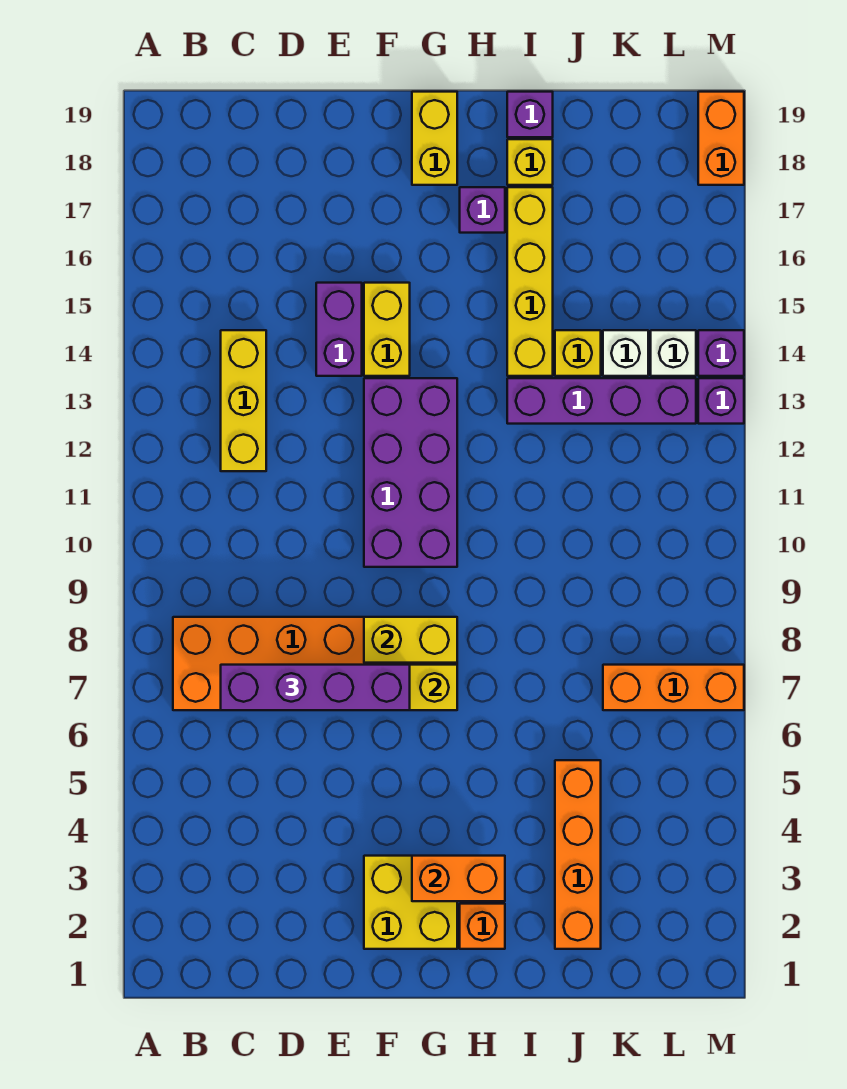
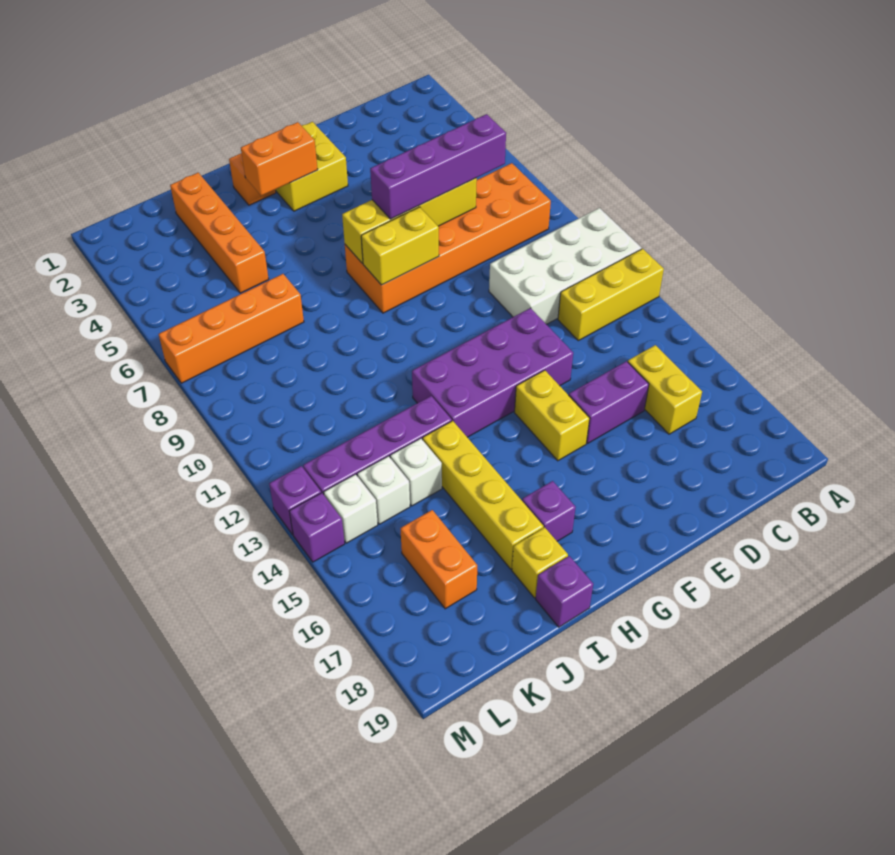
none -> white 2x4 brick [489,208,641,324]
yellow 1x3 brick [221,330,266,471] -> yellow 1x3 brick turned to [558,249,664,341]
purple 1x2 brick [316,283,362,376] -> purple 1x2 brick turned to [569,361,649,443]
purple 2x4 brick [364,378,457,567] -> purple 2x4 brick turned to [412,308,573,437]
yellow 1x2 brick [412,92,457,185] -> yellow 1x2 brick moved to [628,345,702,434]
yellow 1x1 brick [555,330,601,376] -> white 1x1 brick [390,438,442,506]
orange 1x3 brick [603,665,744,710] -> orange 1x4 brick [159,274,304,383]
orange 1x2 brick [698,92,744,185] -> orange 1x2 brick moved to [400,510,477,609]

